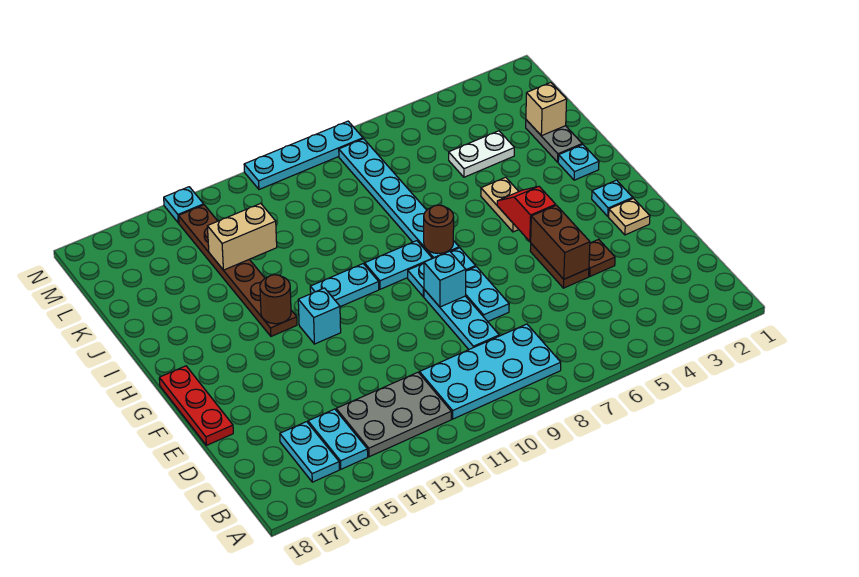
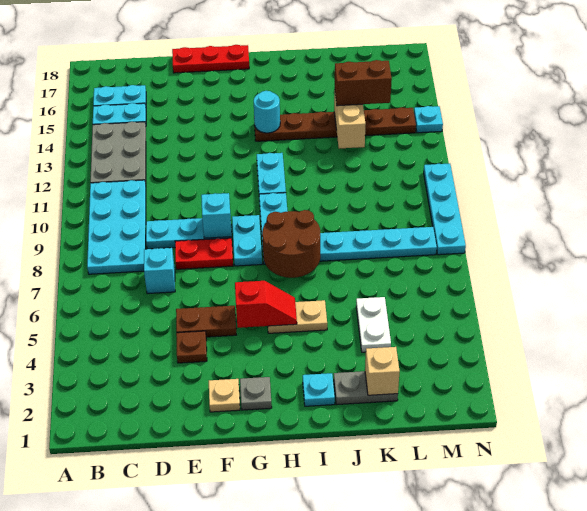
brown 1x2 brick [531,205,590,279] -> brown 1x2 brick moved to [335,60,392,106]
cyan 1x2 plate [466,267,509,321] -> red 1x2 plate [175,238,233,269]
cyan 1x1 plate [592,180,633,216] -> grey 1x1 plate [240,377,272,410]
cyan 1x1 brick [298,288,341,344] -> cyan 1x1 brick moved to [144,248,175,294]
brown 1x1 round brick [424,205,454,253] -> brown 2x2 round brick [262,210,320,278]
brown 1x1 round brick [260,275,291,324] -> cyan 1x1 round brick [254,91,280,133]

